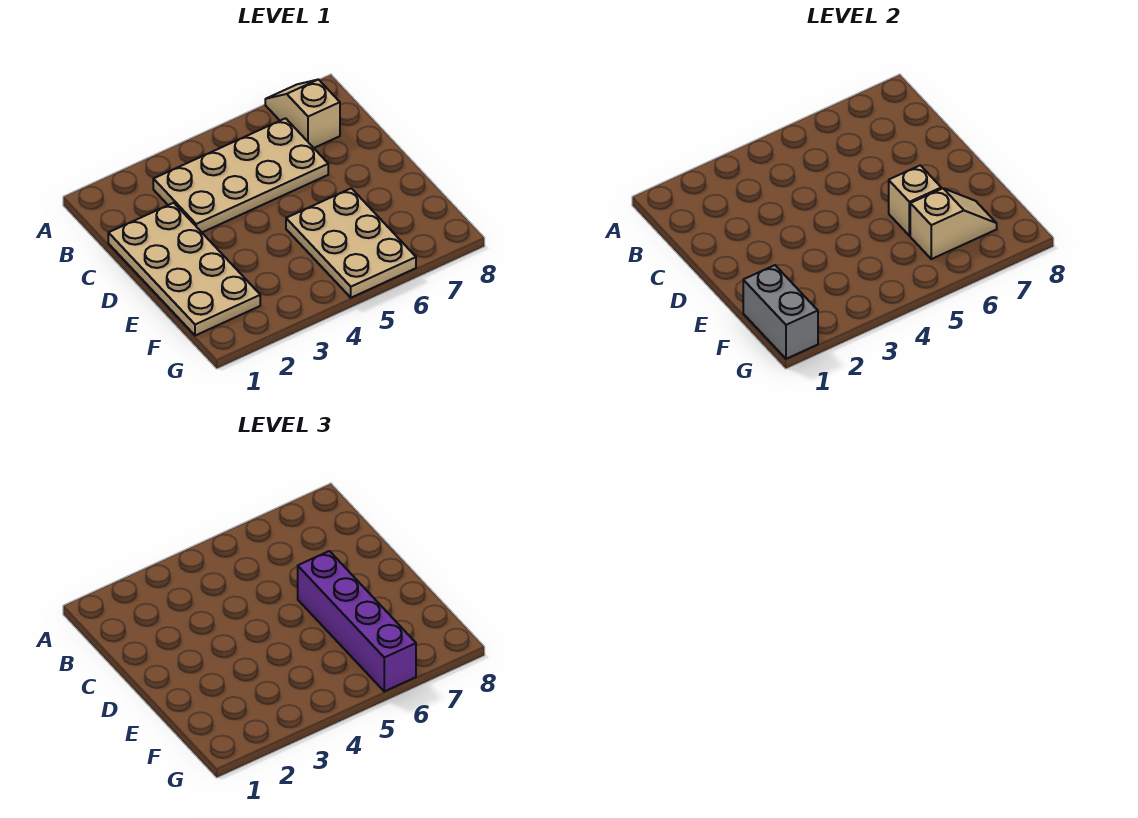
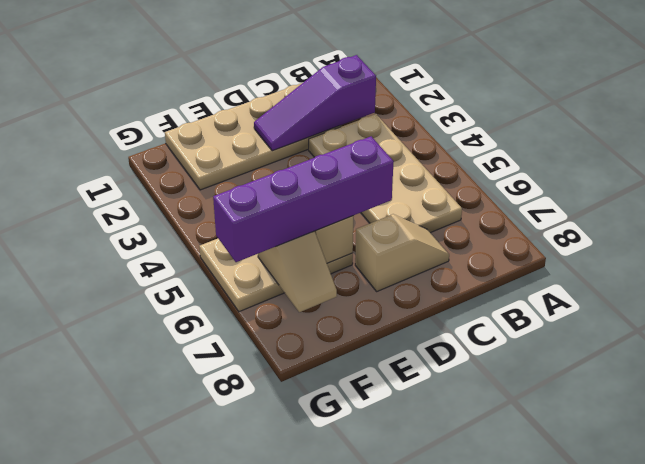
tan 1x2 slope [265,79,340,148] -> tan 1x2 slope moved to [355,214,449,291]
none -> purple 1x3 slope [254,55,376,151]
grey 1x2 brick [743,265,818,359] -> none

